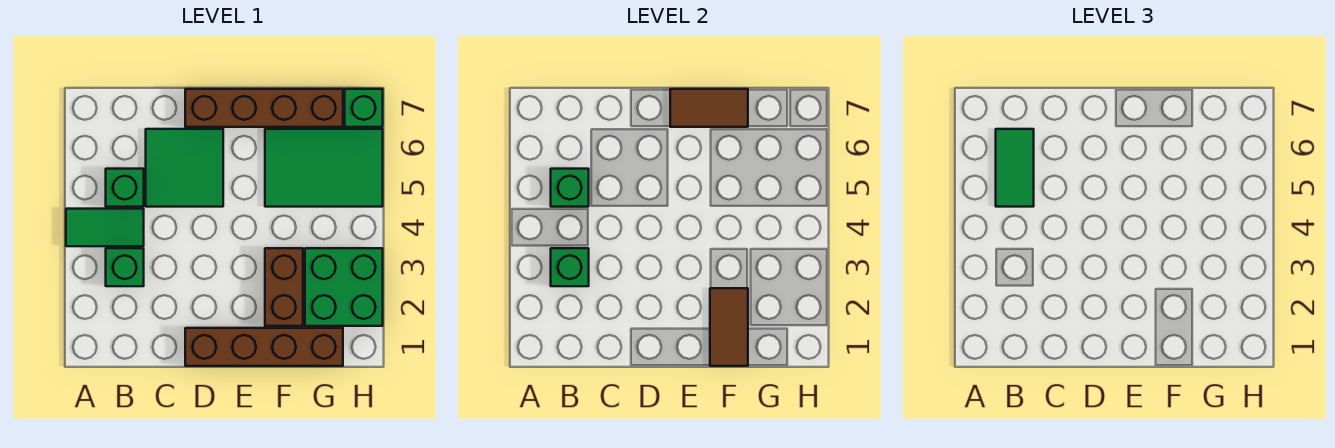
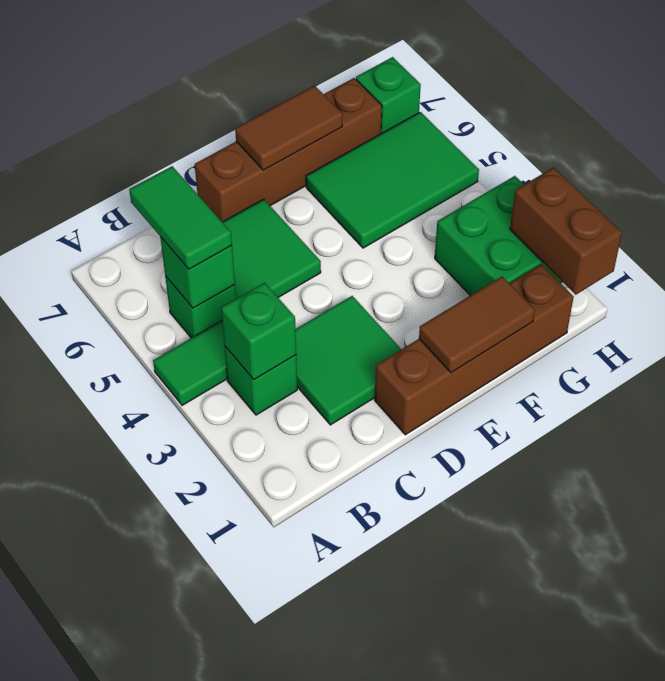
none -> green 2x2 tile [295,296,401,425]
brown 1x2 tile [710,288,748,366] -> brown 1x2 tile turned to [419,276,535,373]
brown 1x2 brick [265,248,303,326] -> brown 1x2 brick moved to [510,167,622,295]

